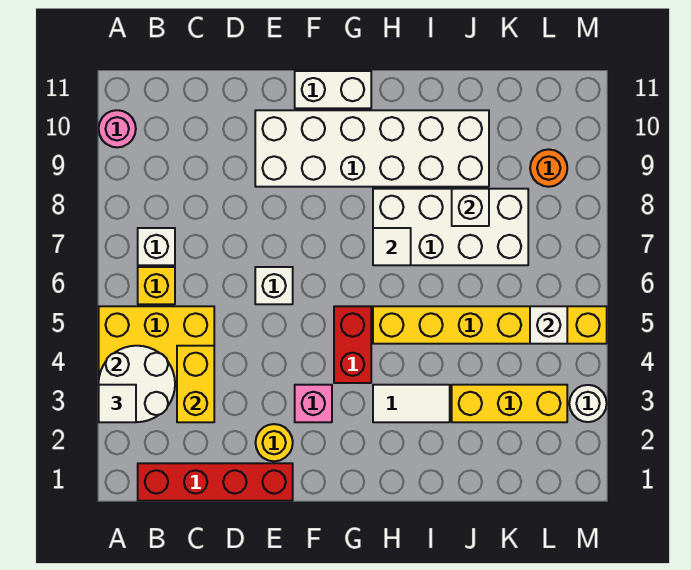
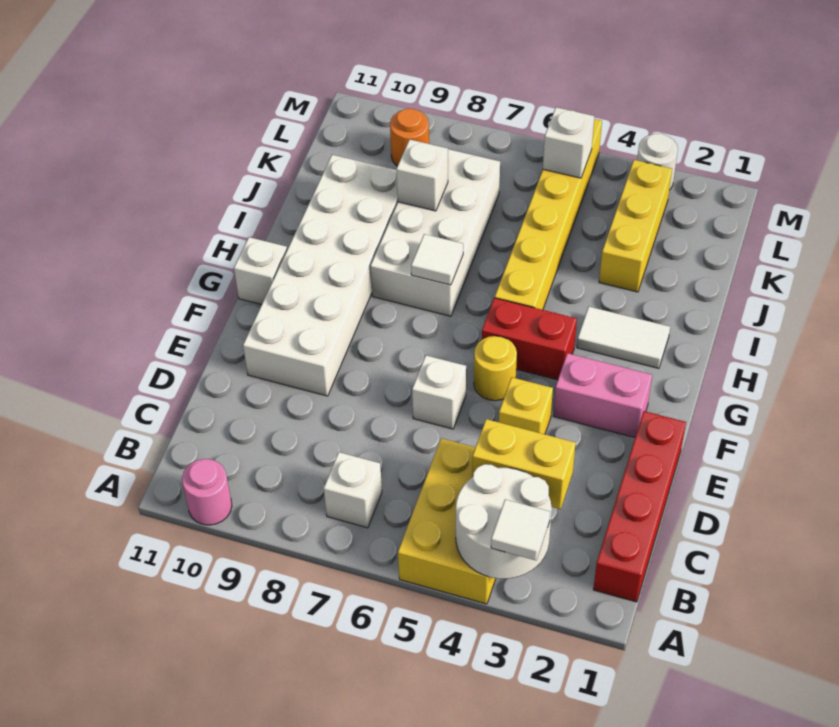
yellow 1x1 brick [138,267,175,304] -> yellow 1x1 brick moved to [499,378,553,434]
yellow 1x1 round brick [255,424,293,461] -> yellow 1x1 round brick moved to [474,336,517,401]
pink 1x1 brick [295,385,332,422] -> pink 1x2 brick [553,353,652,438]
white 1x2 brick [295,71,371,108] -> white 1x1 brick [234,237,287,305]
white 1x2 tile [373,385,450,422] -> white 1x2 tile turned to [577,307,670,368]

